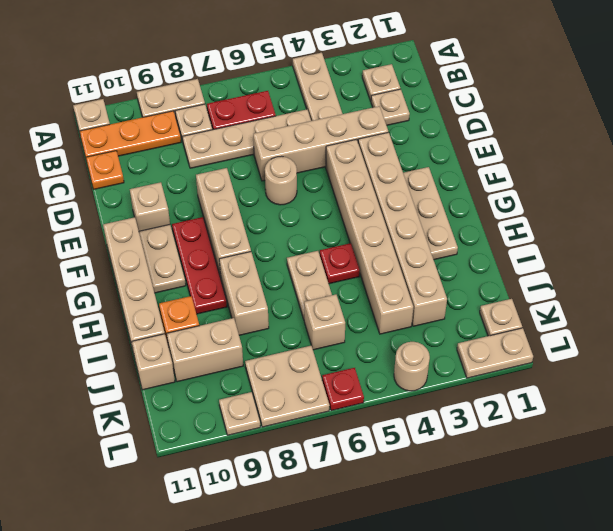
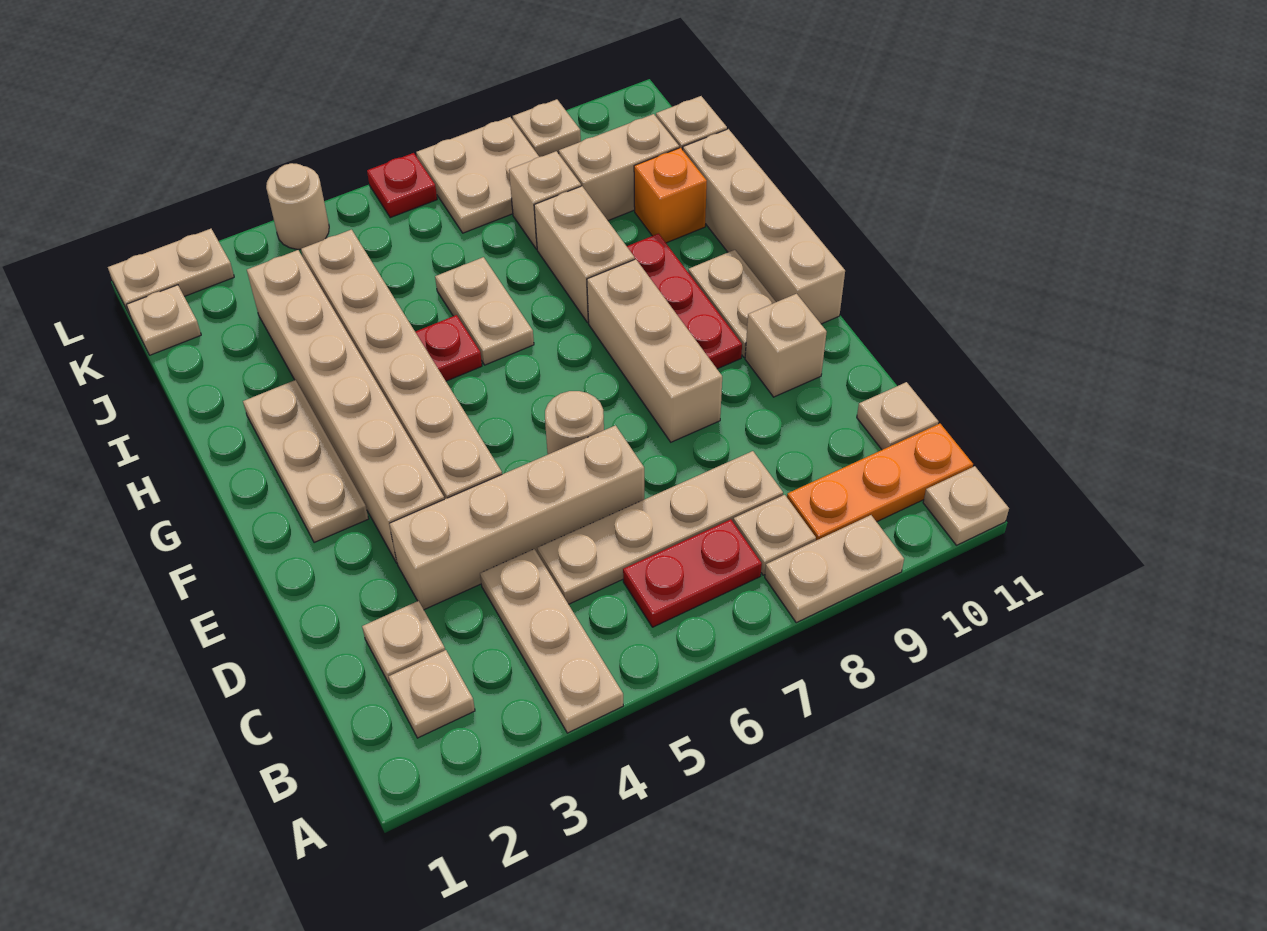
orange 1x1 plate [86,151,124,189] -> tan 1x1 plate [857,382,938,450]
tan 1x1 brick [304,294,345,350] -> tan 1x1 brick moved to [509,151,581,249]

